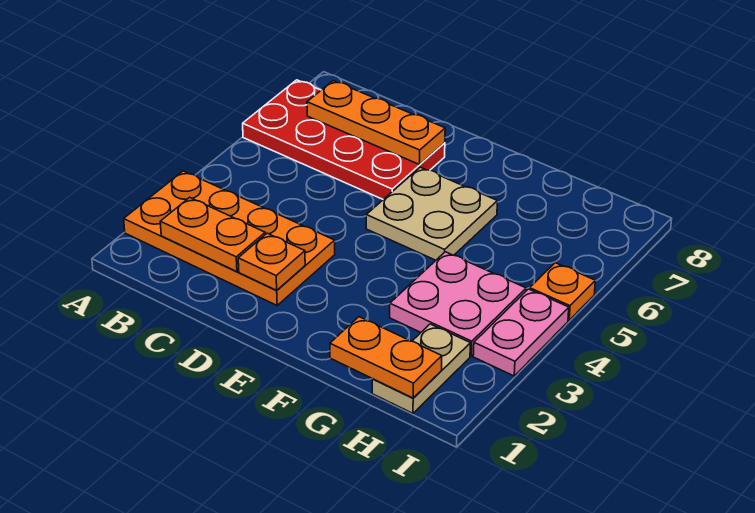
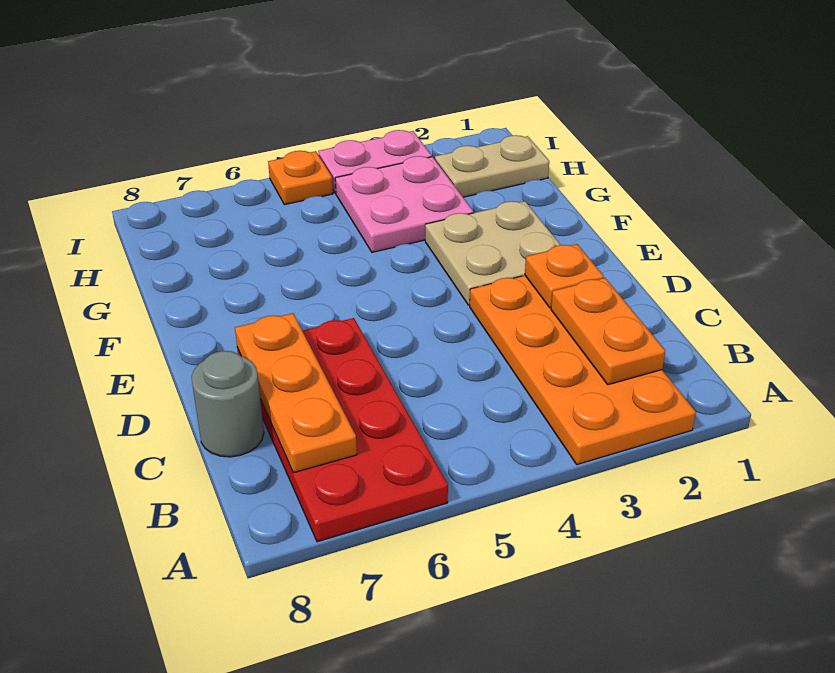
none -> grey 1x1 round brick [191,351,264,457]
tan 2x2 plate [366,167,497,260] -> tan 2x2 plate moved to [425,201,560,305]
orange 1x2 plate [330,317,442,398] -> none

